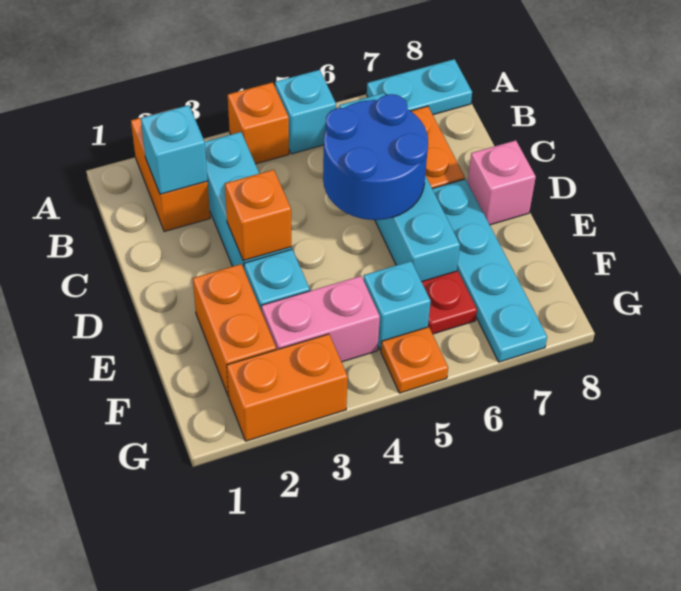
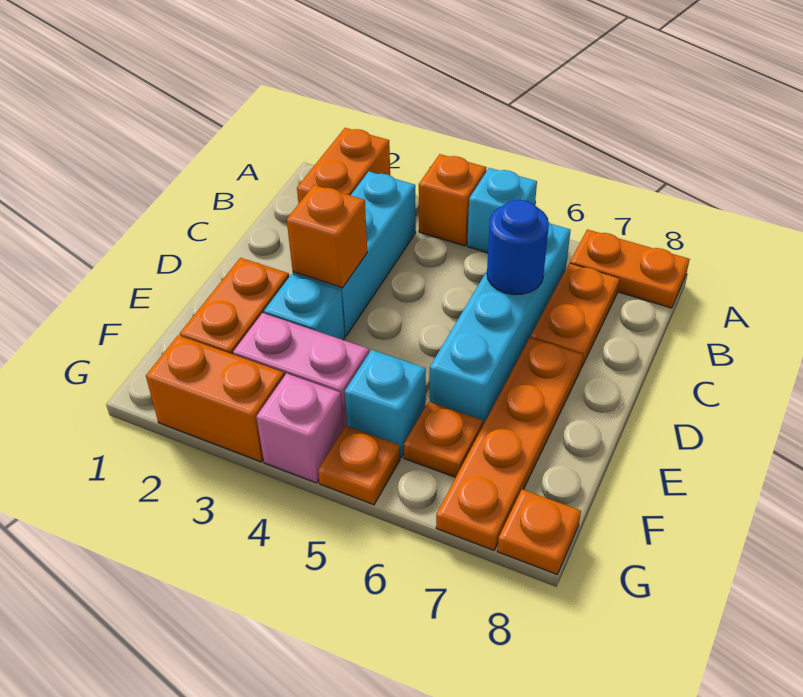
cyan 1x2 plate [367,59,472,115] -> orange 1x2 plate [570,229,690,308]
cyan 1x1 brick [141,105,208,194] -> none
blue 2x2 round brick [323,94,428,220] -> blue 1x1 round brick [487,200,549,295]
cyan 1x4 plate [433,179,547,362] -> orange 1x4 plate [436,338,583,550]
pink 1x1 brick [468,140,536,225] -> pink 1x1 brick moved to [256,373,343,483]
red 1x1 plate [422,271,477,334] -> orange 1x1 plate [404,402,483,477]
none -> orange 1x1 plate [497,489,581,574]

